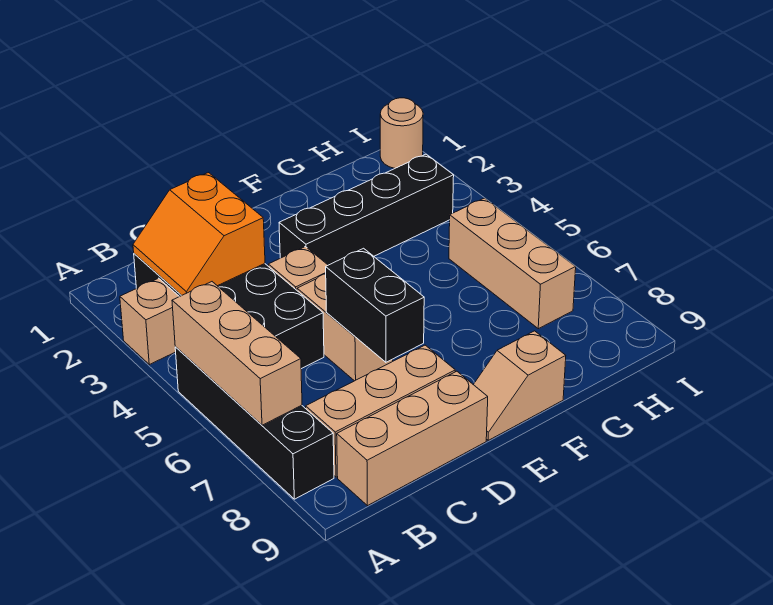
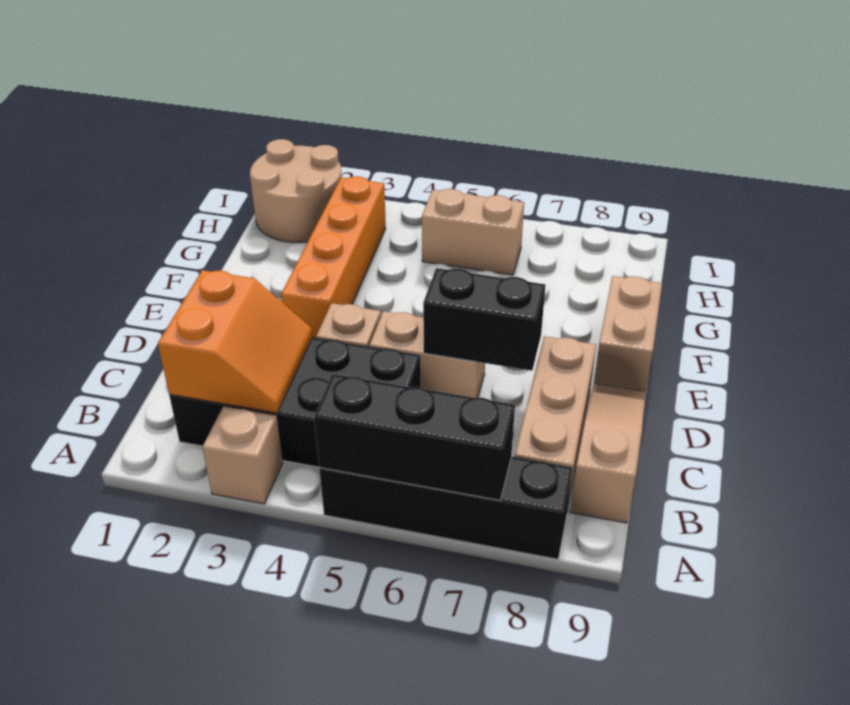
tan 1x3 brick [172,282,302,425] -> black 1x3 brick [314,374,515,500]
orange 2x2 slope [133,173,265,296] -> orange 2x2 slope turned to [158,270,313,413]
tan 1x3 brick [337,371,488,506] -> tan 1x3 slope [570,383,646,523]
black 1x4 brick [279,154,454,265] -> orange 1x4 brick [281,176,386,338]
tan 1x2 slope [473,331,566,440] -> tan 1x2 brick [594,276,662,392]
tan 1x3 brick [449,198,576,329] -> tan 1x2 brick [422,189,524,275]
tan 1x1 round brick [380,98,423,168] -> tan 2x2 round brick [250,139,342,242]

